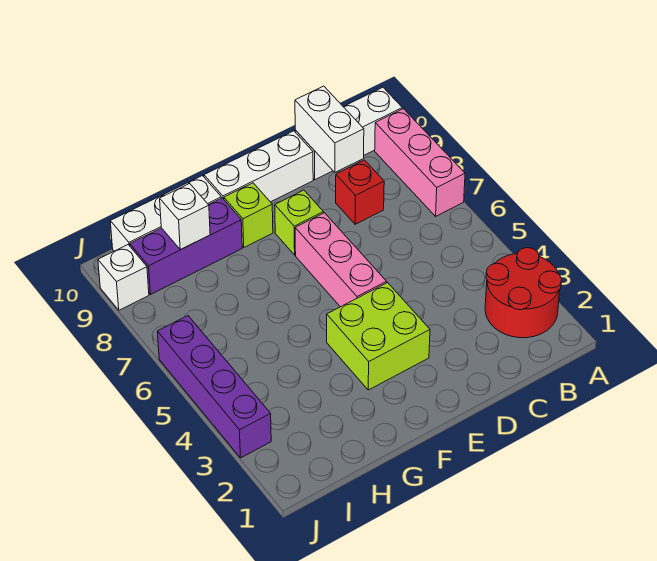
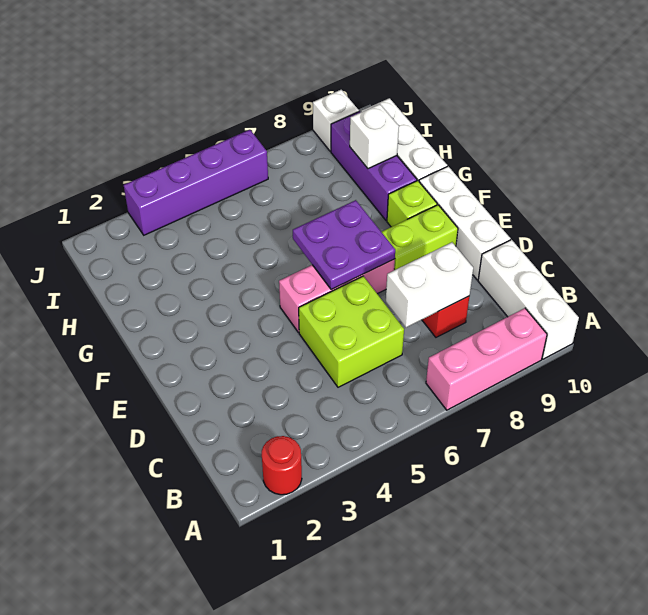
red 2x2 round brick [485,248,562,338] -> red 1x1 round brick [262,436,302,495]
white 1x2 brick [295,86,364,172] -> white 1x2 brick moved to [386,242,473,327]
lime 2x2 brick [327,283,430,390] -> lime 2x2 brick moved to [299,276,404,387]
none -> purple 2x2 plate [293,200,395,290]
lime 1x1 brick [275,190,324,255] -> lime 1x2 brick [382,205,458,270]

